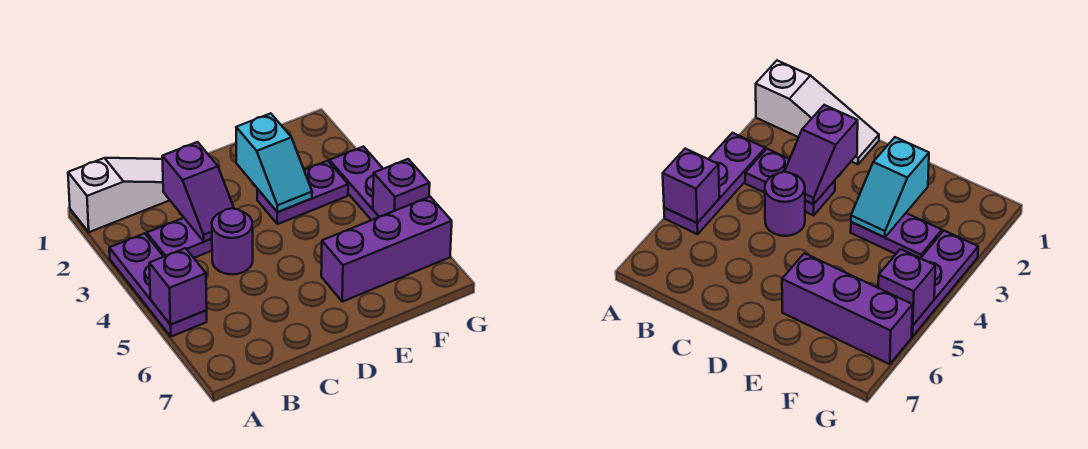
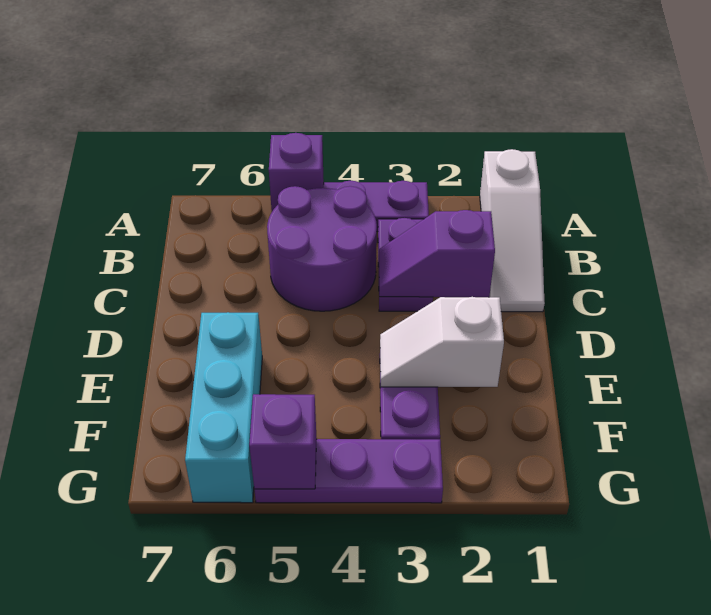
purple 1x1 round brick [212,208,253,274] -> purple 2x2 round brick [267,186,377,311]
cyan 1x2 slope [236,113,312,212] -> white 1x2 slope [380,297,504,387]
purple 1x3 brick [321,197,452,302] -> cyan 1x3 brick [185,312,262,503]

